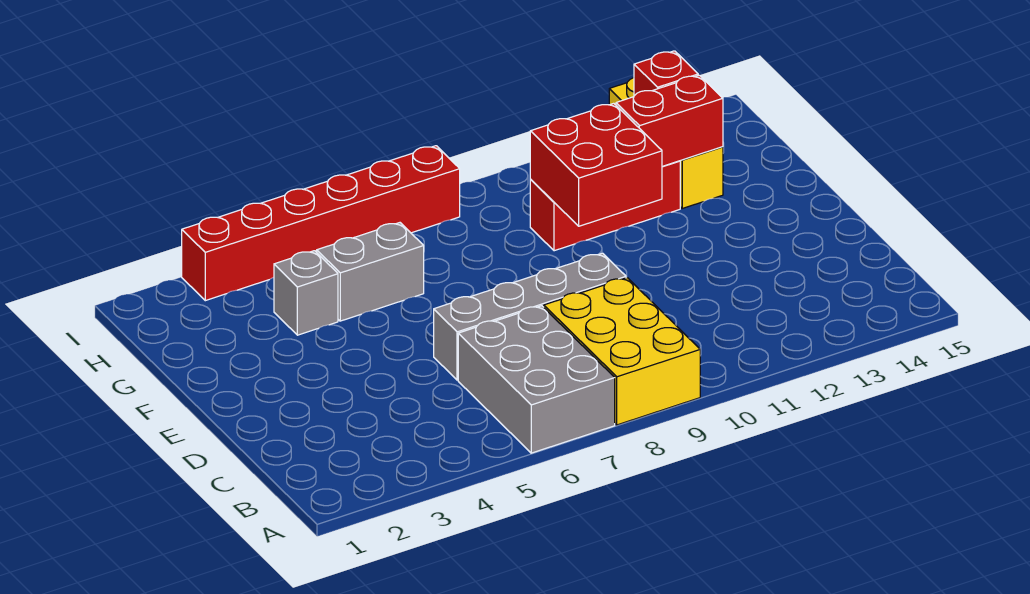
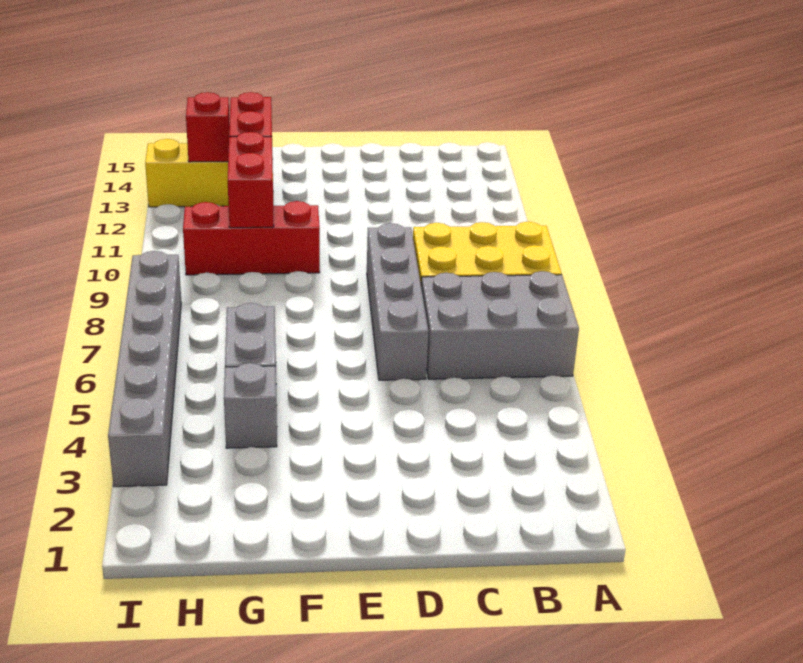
red 2x2 brick [530,103,662,226] -> red 1x2 brick [228,132,274,228]
red 1x3 brick [530,161,680,251] -> red 1x3 brick turned to [183,201,320,275]
red 1x6 brick [182,146,460,301] -> grey 1x6 brick [108,251,181,487]

